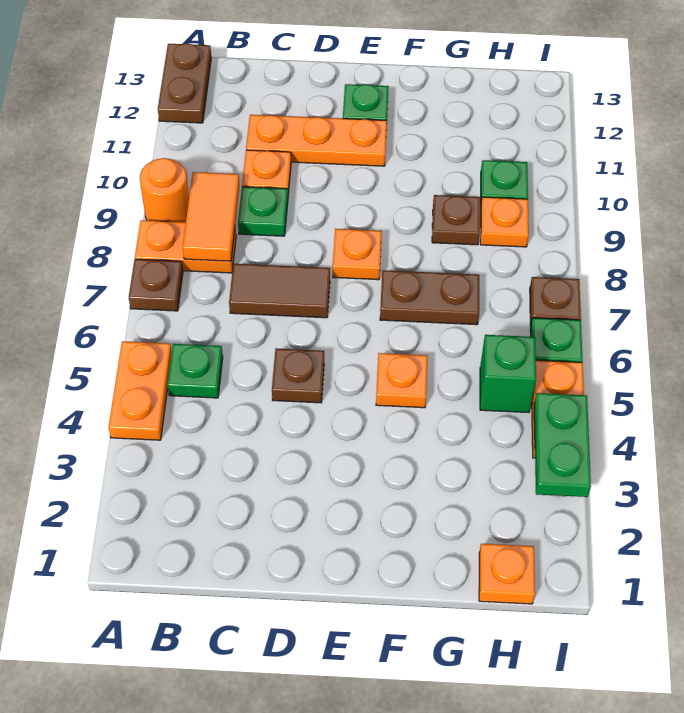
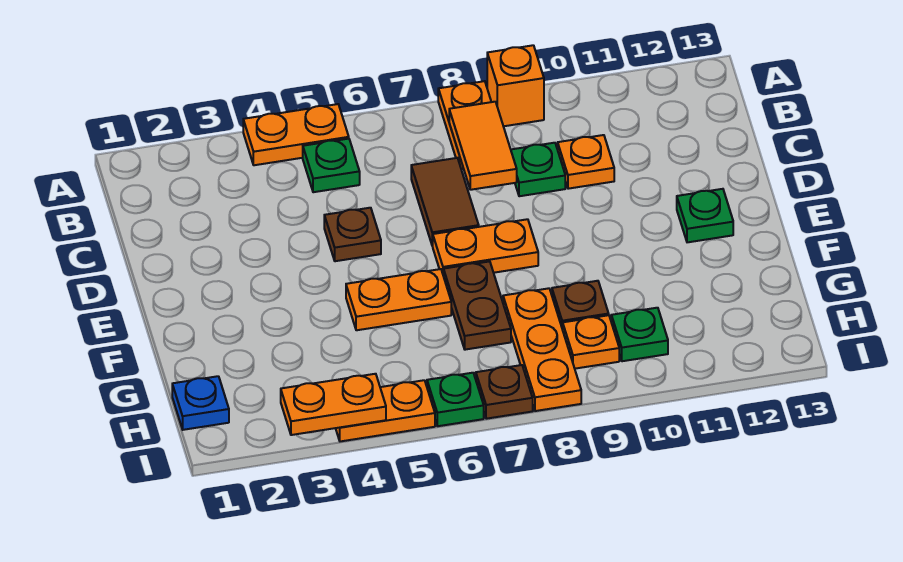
brown 1x1 plate [129,259,183,311] -> none
orange 1x1 round brick [140,158,189,222] -> orange 1x1 brick [487,45,544,126]
brown 1x2 plate [158,43,211,123] -> none
orange 1x2 tile [183,172,240,261] -> orange 1x2 tile turned to [449,102,517,190]
orange 1x3 plate [246,115,387,166] -> orange 1x3 plate moved to [503,288,581,411]
orange 1x1 plate [333,229,382,280] -> orange 1x2 plate [433,219,538,276]
orange 1x1 plate [376,353,427,408] -> orange 1x2 plate [346,269,451,330]
orange 1x1 plate [479,544,535,604] -> blue 1x1 plate [172,376,229,430]
green 1x1 brick [480,335,536,413] -> none
green 1x2 plate [534,393,591,497] -> orange 1x2 plate [281,374,386,435]

